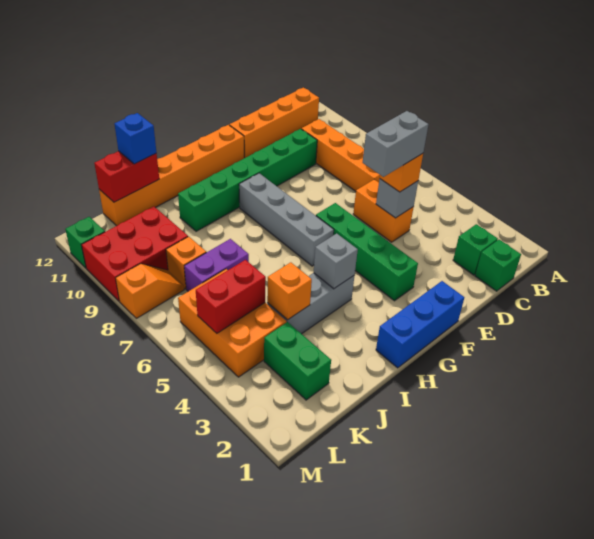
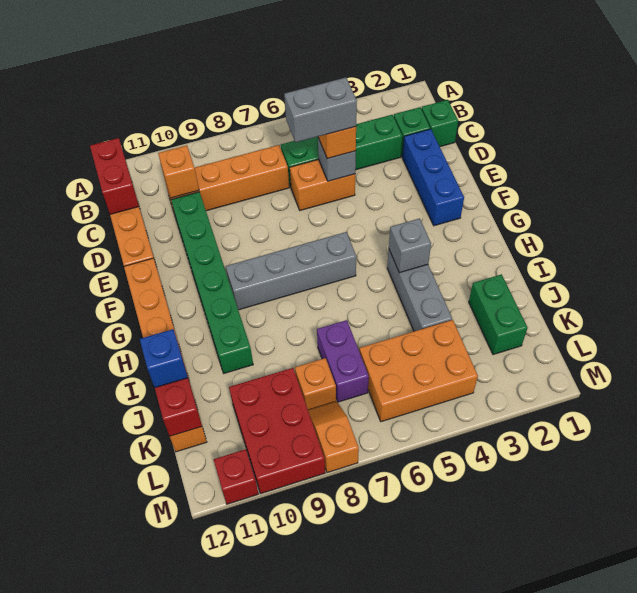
grey 1x2 brick [363,111,429,177] -> grey 1x2 brick turned to [284,78,357,143]
blue 1x3 brick [376,281,464,368] -> blue 1x3 brick moved to [402,129,464,226]
green 1x4 brick [316,203,418,301] -> green 1x4 brick moved to [281,115,402,187]
orange 1x1 brick [267,262,312,320] -> orange 1x1 brick moved to [158,145,199,198]
green 1x2 brick [264,322,331,400] -> green 1x2 brick turned to [469,275,527,355]
red 1x2 brick [196,260,266,333] -> red 1x2 brick moved to [90,138,139,214]
green 1x1 brick [65,217,105,268] -> red 1x1 brick [214,449,259,504]

